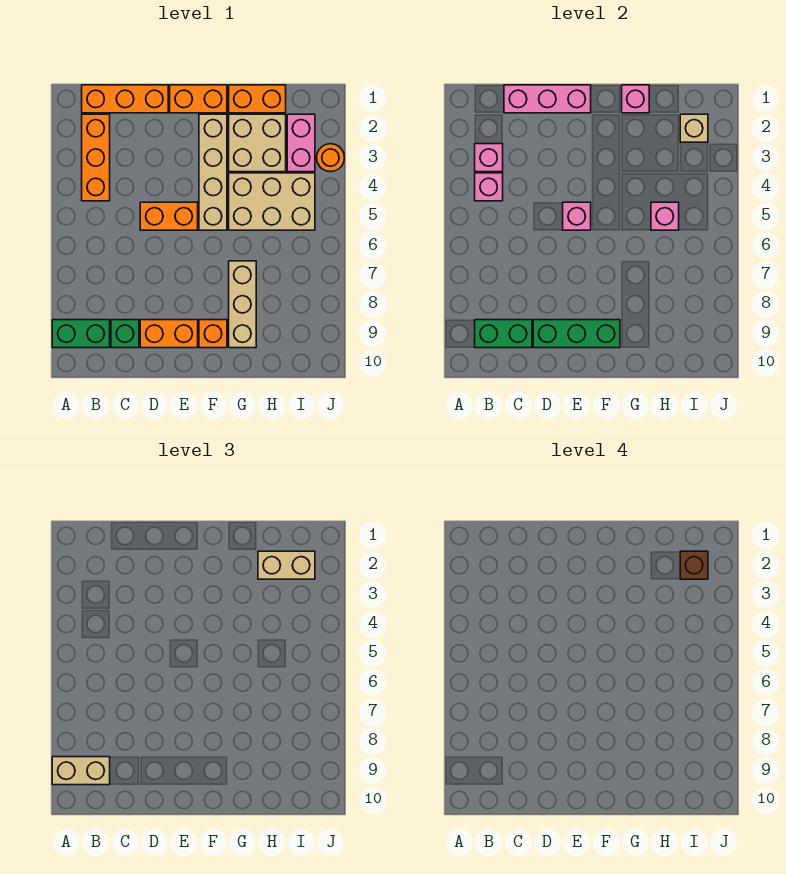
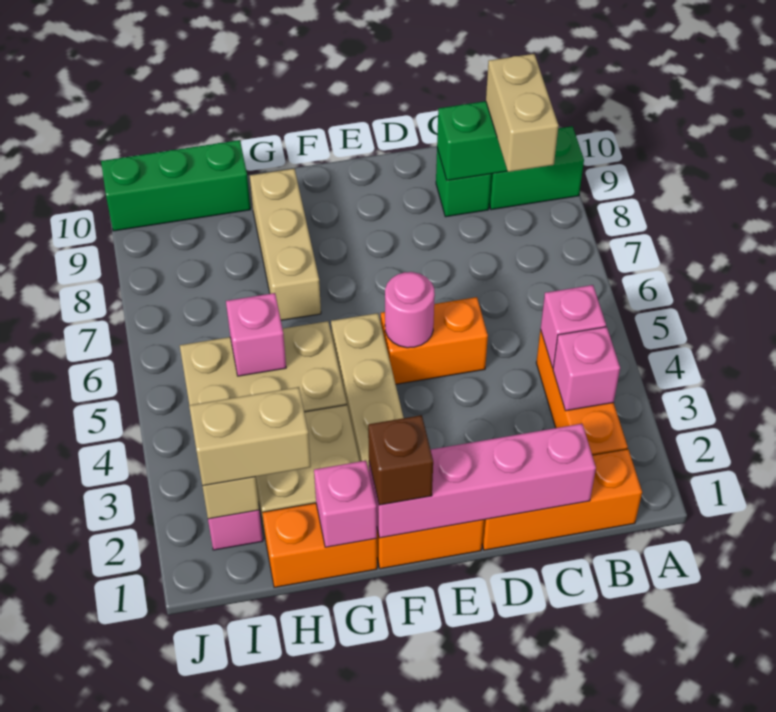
tan 1x2 brick [52,757,110,785] -> tan 1x2 brick turned to [486,54,559,172]
pink 1x3 brick [504,85,591,113] -> pink 1x4 brick [369,424,596,538]
orange 1x2 brick [140,320,198,348] -> none
green 1x3 brick [533,320,620,348] -> green 1x3 brick moved to [101,140,251,231]
pink 1x1 brick [563,202,591,230] -> pink 1x1 round brick [385,272,435,348]
orange 1x1 brick [199,320,227,348] -> none
brown 1x1 brick [680,551,708,579] -> brown 1x1 brick moved to [368,415,433,505]
orange 1x1 round brick [317,144,344,172] -> none

